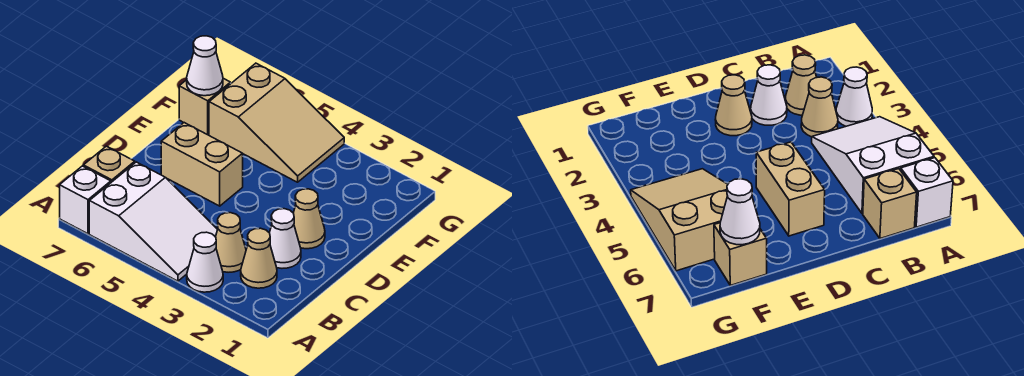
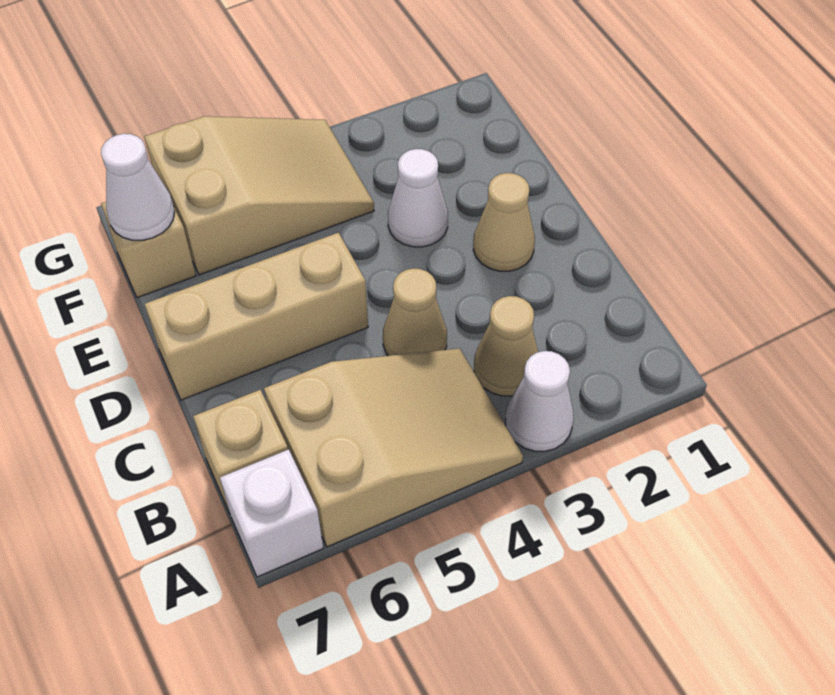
white 2x3 slope [89,162,218,281] -> tan 2x3 slope [264,348,523,547]
tan 1x1 cone [241,228,277,288] -> tan 1x1 cone moved to [383,268,447,356]
white 1x1 cone [270,209,301,268] -> white 1x1 cone moved to [388,149,448,247]
tan 1x2 brick [161,123,243,206] -> tan 1x3 brick [145,233,368,400]

